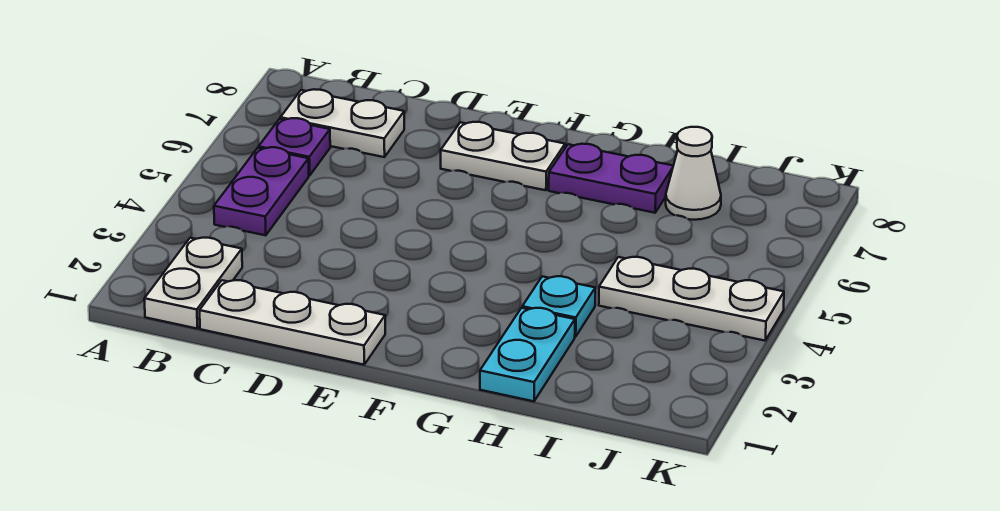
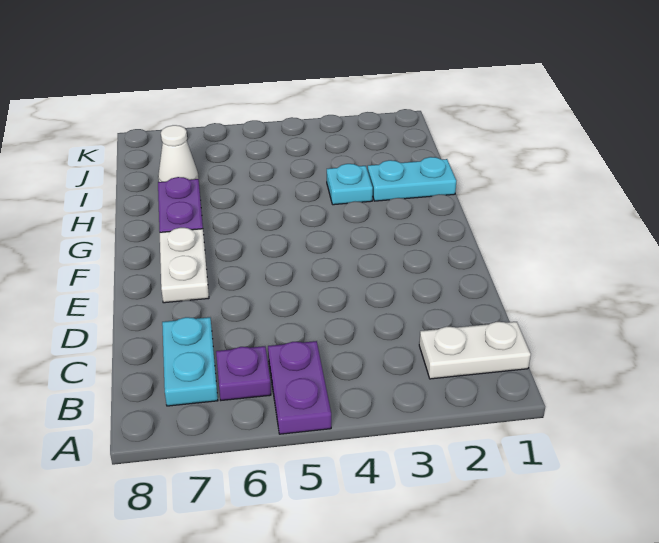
purple 1x2 plate [214,147,309,235] -> purple 1x2 plate turned to [268,341,331,434]
white 1x2 plate [280,89,404,157] -> cyan 1x2 plate [162,317,218,406]
white 1x3 plate [200,280,385,365] -> none
white 1x3 plate [599,257,784,341] -> none

